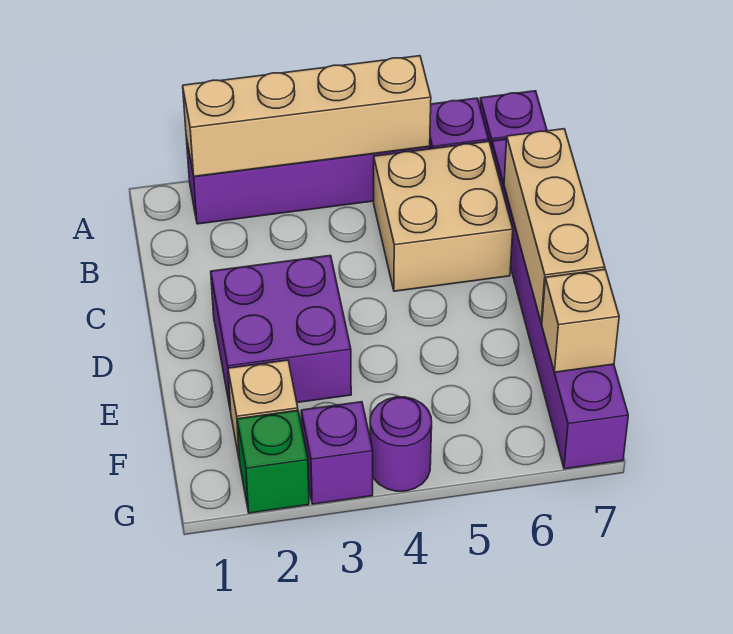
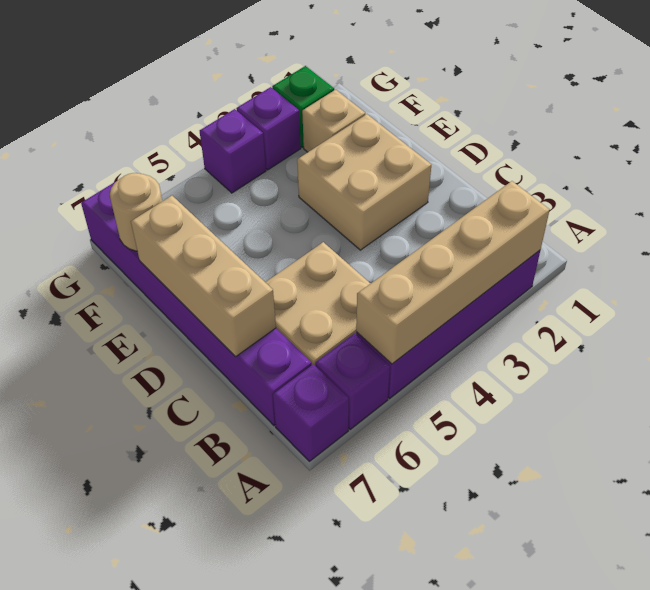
purple 2x2 brick [211,255,351,411] -> tan 2x2 brick [297,114,431,250]
tan 1x1 brick [542,270,619,372] -> tan 1x1 round brick [110,173,162,251]
purple 1x1 round brick [370,397,432,491] -> purple 1x1 brick [200,109,266,193]

